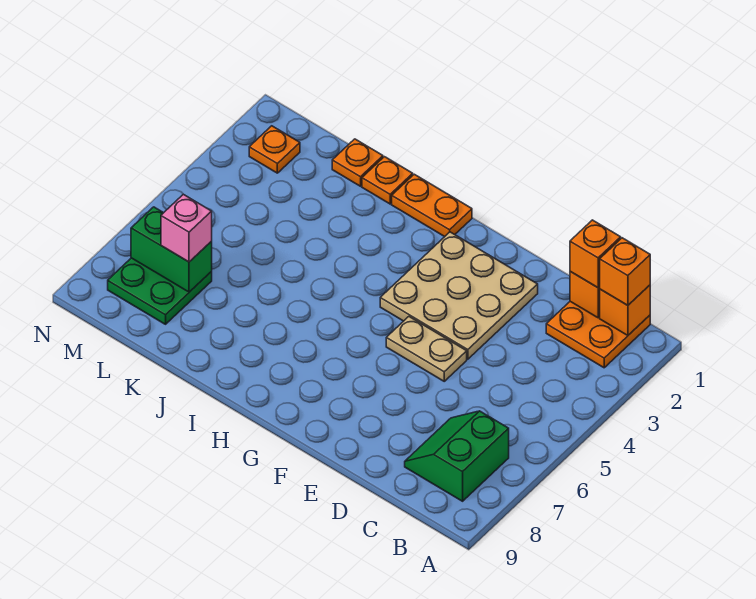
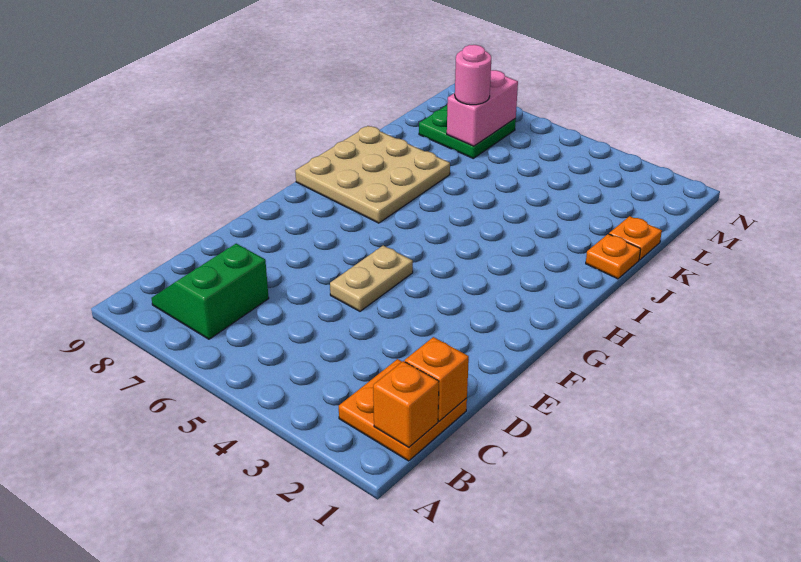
orange 1x1 brick [600,238,650,305] -> none
green 2x2 slope [405,411,509,501] -> green 2x2 slope turned to [151,244,269,339]
orange 1x1 brick [570,220,621,288] -> none
tan 3x3 plate [380,232,538,359] -> tan 3x3 plate moved to [295,126,450,223]
orange 1x2 plate [392,174,472,237] -> none
green 1x2 brick [131,207,212,292] -> pink 1x2 brick [447,70,518,146]
pink 1x1 brick [161,194,212,262] -> pink 1x1 round brick [455,45,491,105]
orange 1x1 plate [249,126,300,173] -> none

